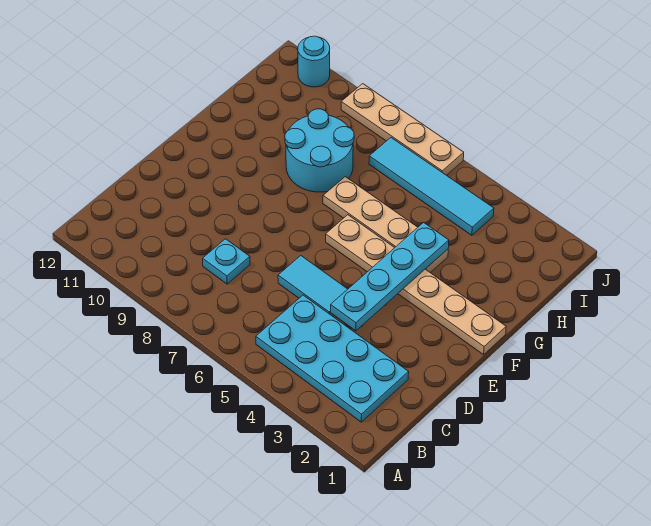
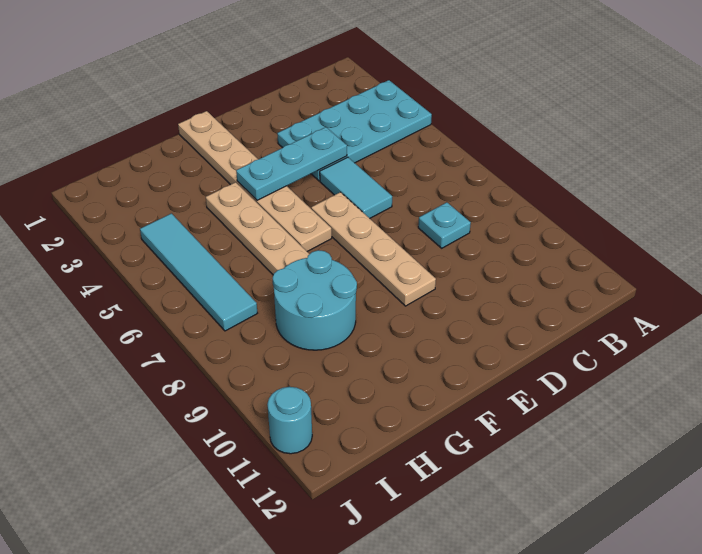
cyan 2x4 plate [256,295,409,422] -> cyan 2x4 plate turned to [277,80,432,181]
cyan 1x4 plate [331,223,449,331] -> cyan 1x3 plate [236,127,347,200]
tan 1x4 plate [341,84,464,175] -> tan 1x4 plate moved to [311,192,436,306]

